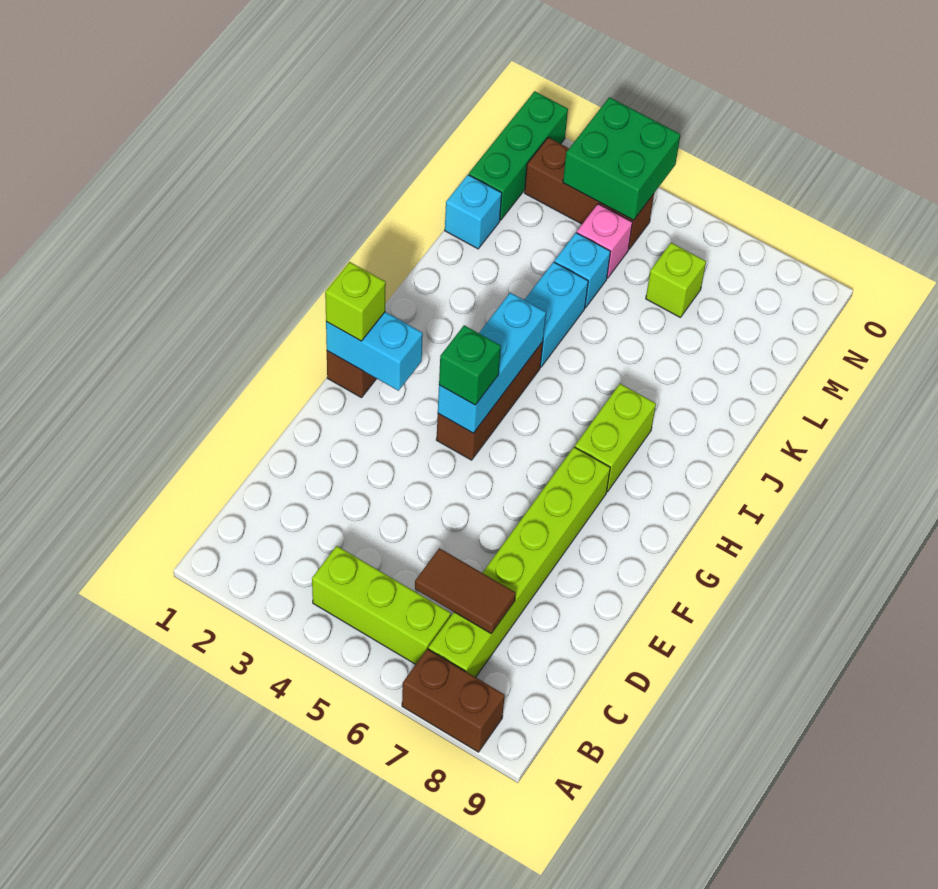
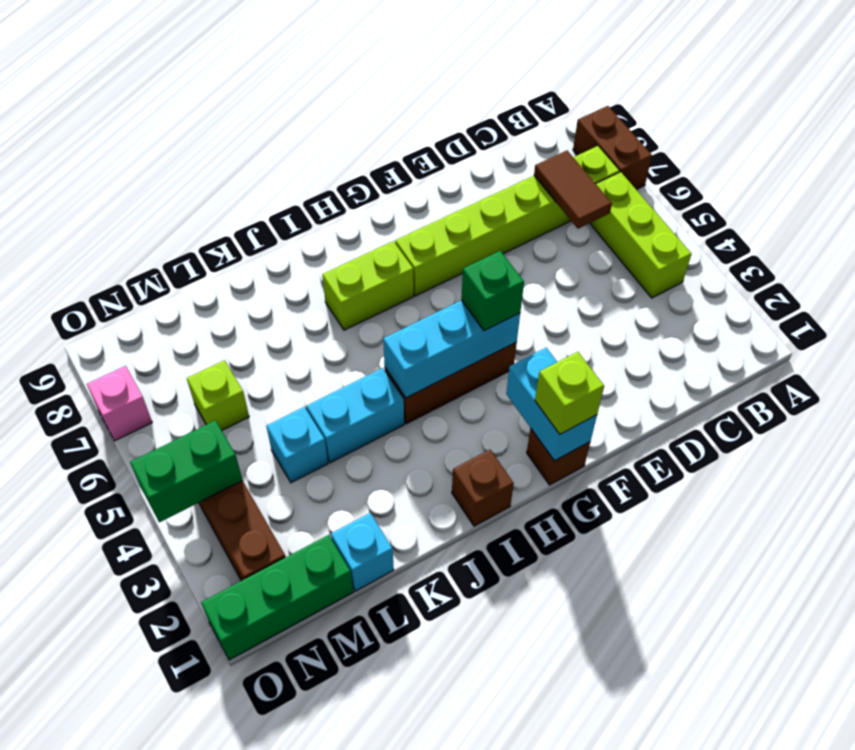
none -> brown 1x1 brick [452,450,514,526]
pink 1x1 brick [577,204,632,278] -> pink 1x1 brick moved to [87,366,152,441]
green 2x2 brick [563,97,680,220] -> green 1x2 brick [130,420,243,522]

